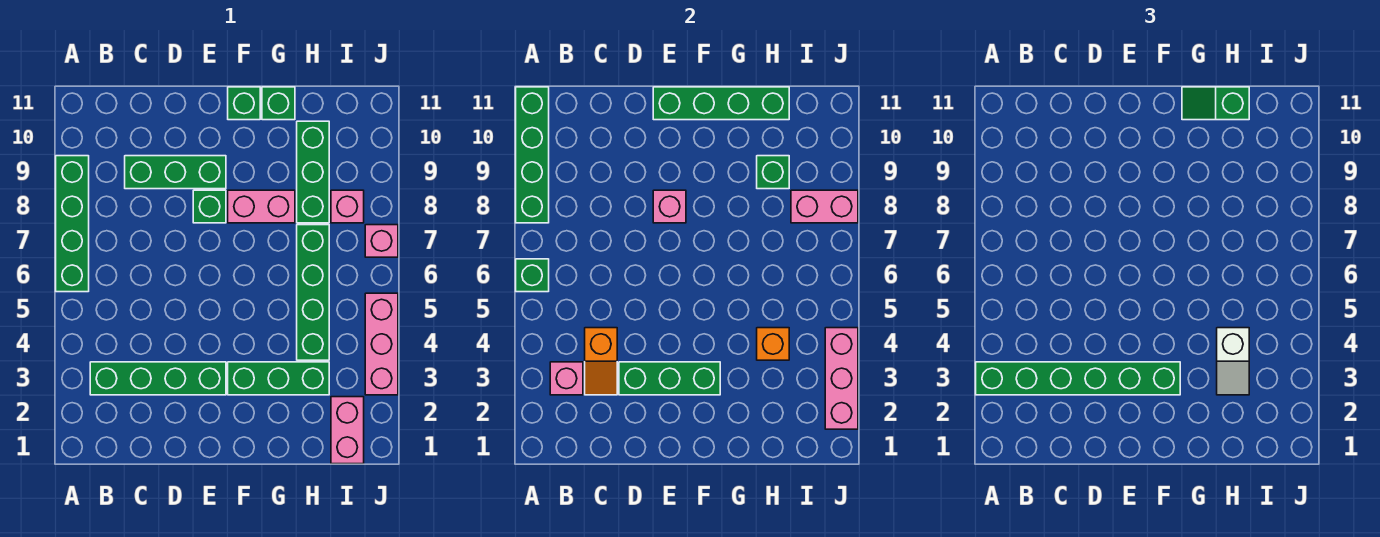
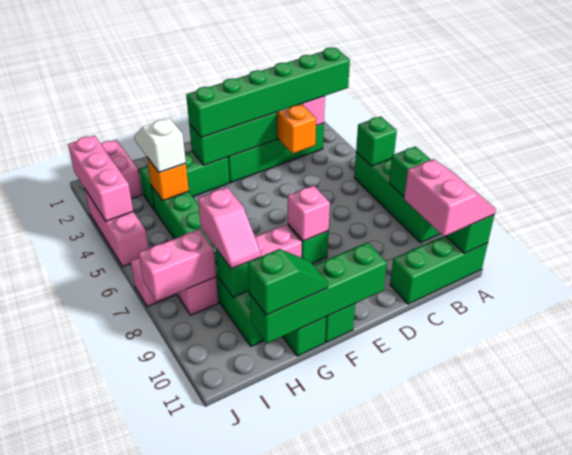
none -> pink 2x2 slope [404,159,496,236]
green 1x3 brick [125,156,226,189] -> green 1x3 brick moved to [390,236,488,304]
none -> pink 1x2 slope [198,188,261,269]

